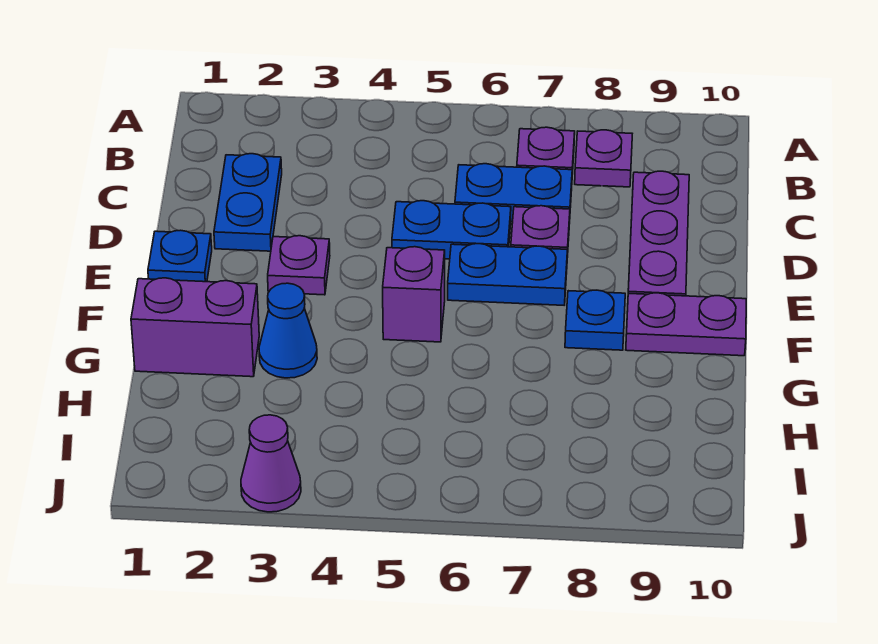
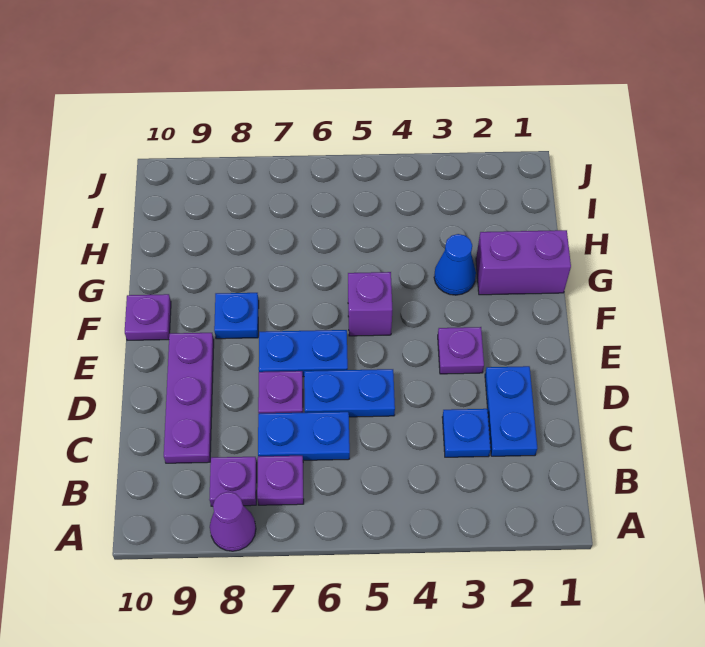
blue 1x1 plate [148,230,212,282] -> blue 1x1 plate moved to [442,409,491,457]
purple 1x2 plate [626,293,746,356] -> purple 1x1 plate [125,294,171,340]
purple 1x1 cone [241,415,301,512] -> purple 1x1 cone moved to [210,492,256,551]

